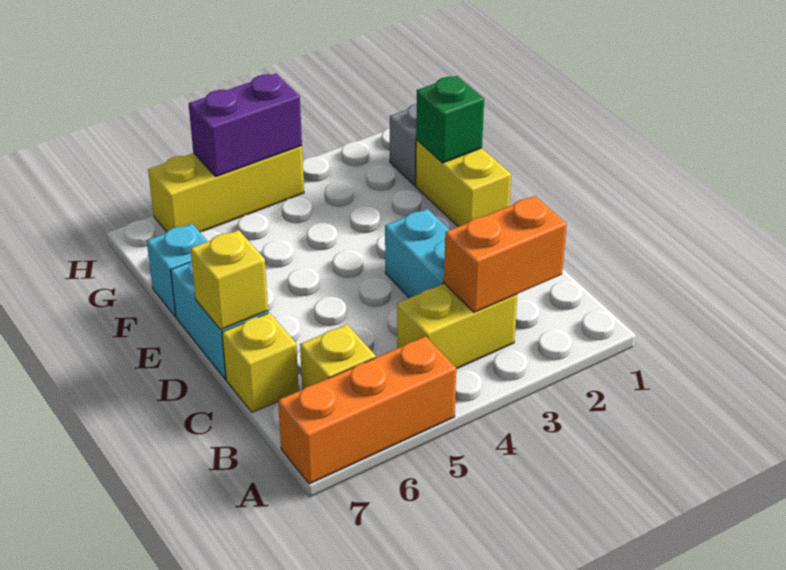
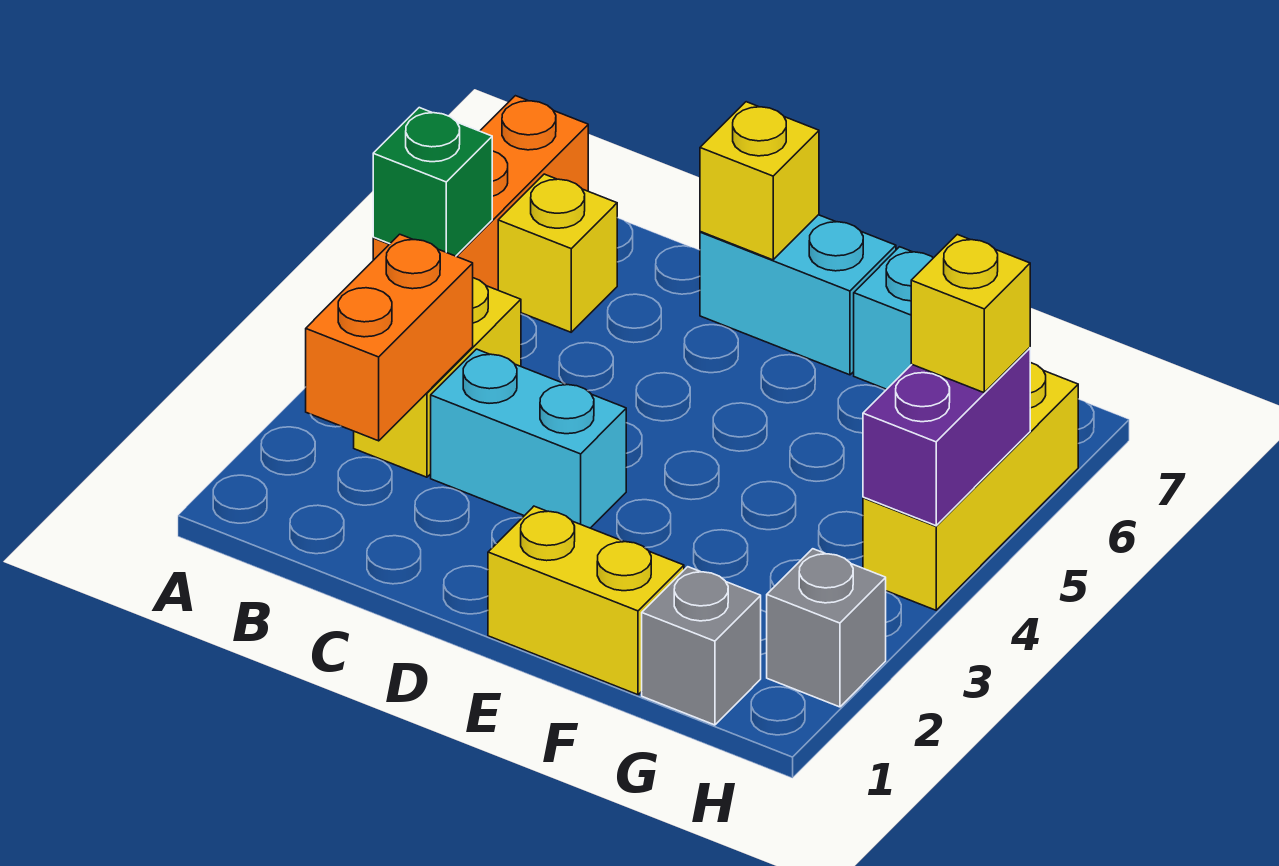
yellow 1x1 brick [222,313,299,412] -> yellow 1x1 brick moved to [911,235,1030,393]
green 1x1 brick [416,76,484,163] -> green 1x1 brick moved to [373,108,492,256]
none -> grey 1x1 brick [767,549,886,707]

